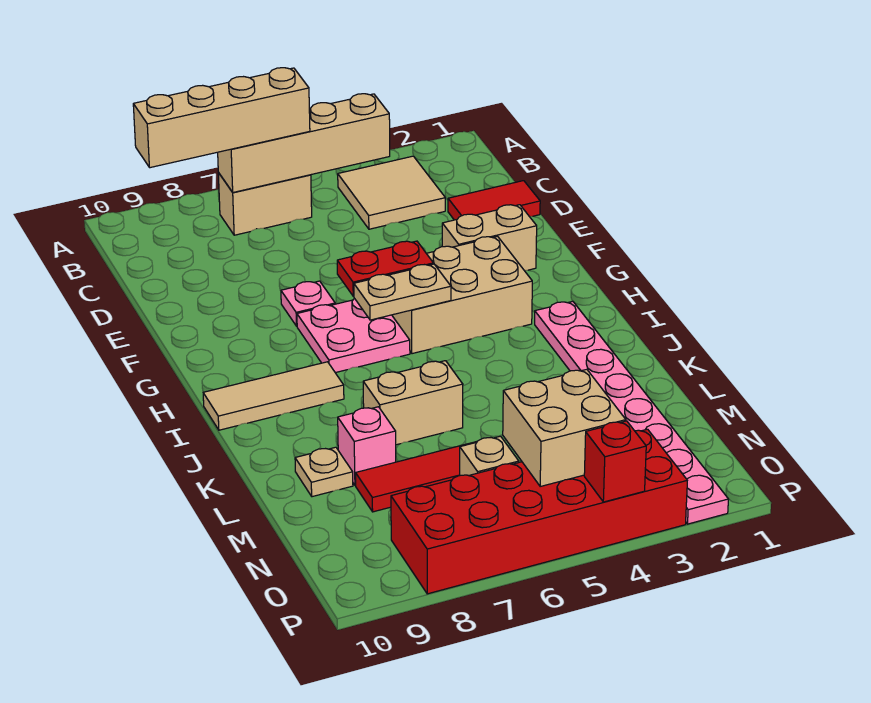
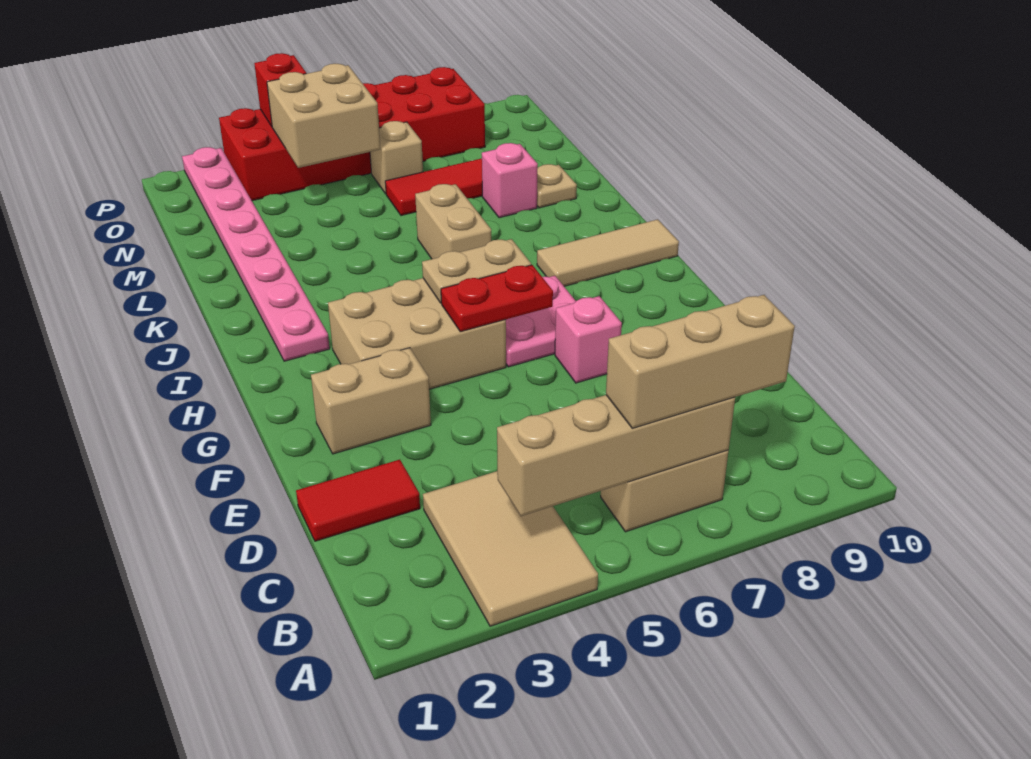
tan 2x2 tile [338,156,445,229] -> tan 2x3 tile [423,471,598,626]
tan 1x4 brick [133,68,310,168] -> tan 1x3 brick [606,295,795,428]
pink 1x1 plate [281,281,335,326] -> pink 1x1 brick [555,296,622,383]
tan 1x2 brick [363,361,463,445] -> tan 1x2 brick turned to [415,184,491,259]

